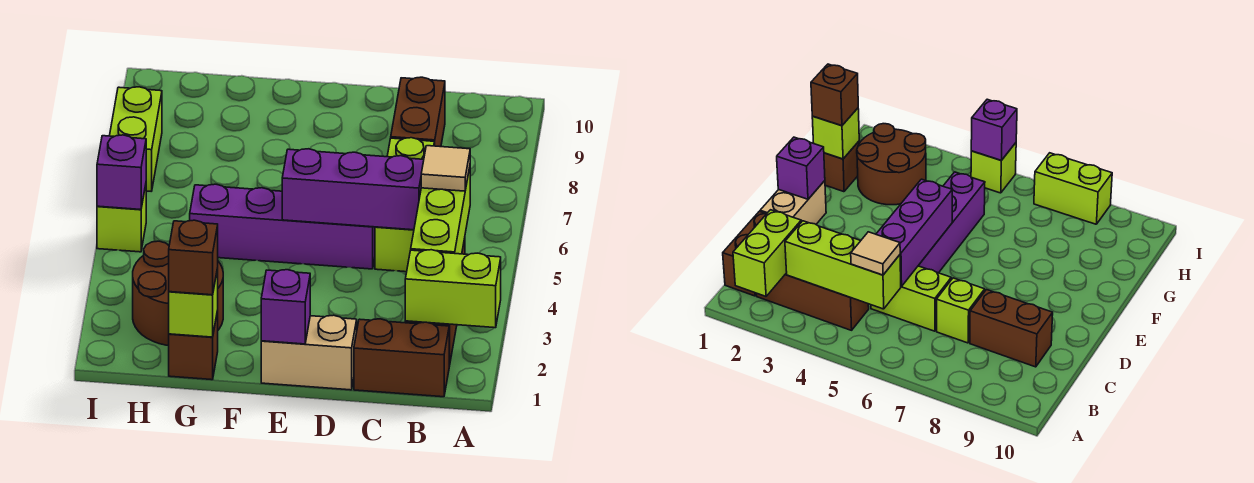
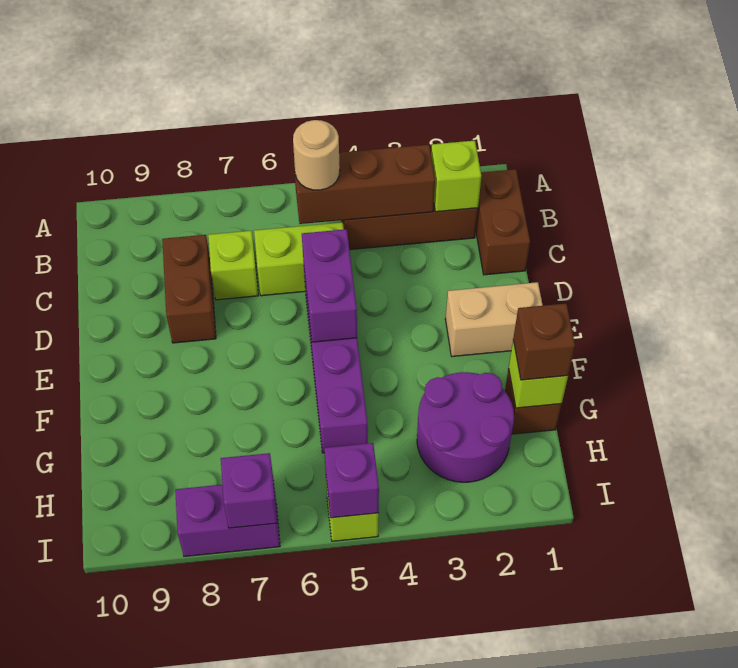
lime 1x2 brick [405,250,501,328] -> lime 1x1 brick [431,141,481,212]
lime 1x3 brick [411,167,470,254] -> brown 1x3 brick [293,145,435,224]
tan 1x1 tile [421,146,470,191] -> tan 1x1 round brick [293,120,340,190]
purple 1x3 brick [282,149,424,230] -> purple 1x2 brick [302,229,357,342]
brown 1x2 brick [391,77,445,147] -> brown 1x2 brick turned to [162,235,216,343]
tan 1x2 brick [261,315,357,390] -> tan 1x2 brick turned to [445,282,543,357]
purple 1x1 brick [261,270,310,344] -> purple 1x1 brick moved to [221,453,277,528]
brown 2x2 round brick [133,241,223,346] -> purple 2x2 round brick [417,372,514,482]
lime 1x2 brick [110,87,162,191] -> purple 1x2 brick [175,485,280,556]

